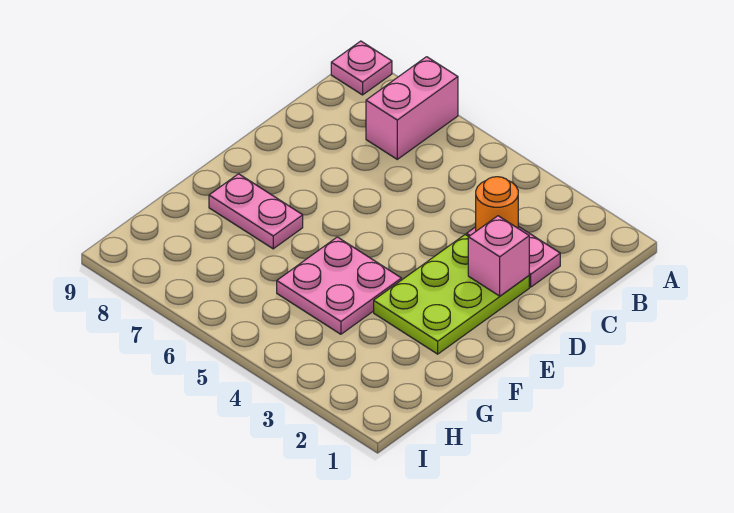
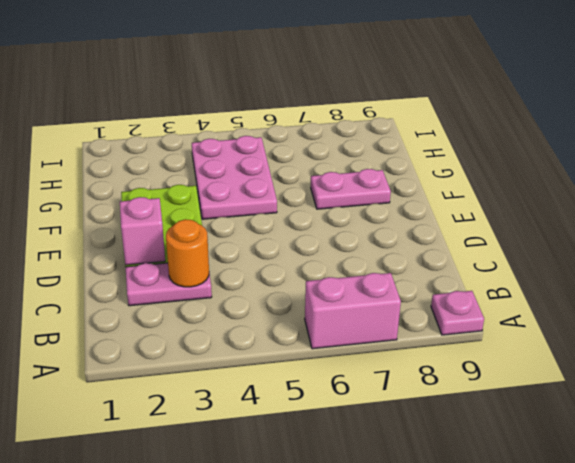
pink 1x2 brick [366,57,458,159] -> pink 1x2 brick turned to [305,273,401,349]
pink 2x2 plate [277,237,401,334] -> pink 2x3 plate [192,136,277,219]

